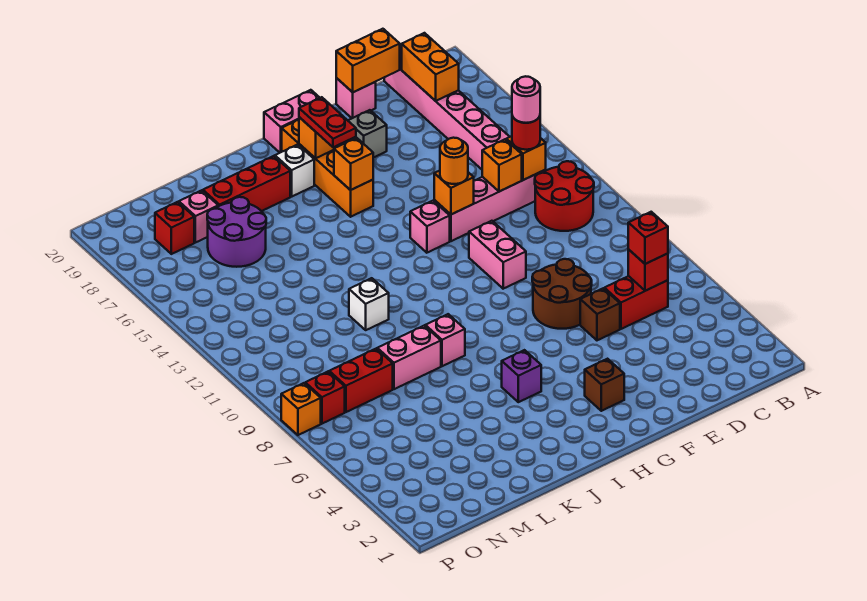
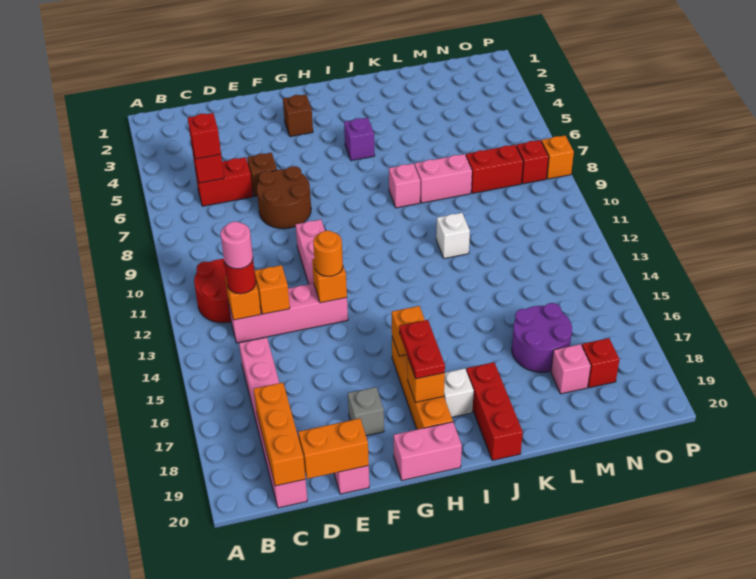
orange 1x2 brick [401,33,459,101] -> orange 1x3 brick [254,383,305,486]
pink 1x1 brick [410,201,450,253] -> none
red 1x3 brick [203,156,290,211] -> red 1x3 brick turned to [466,362,523,460]

